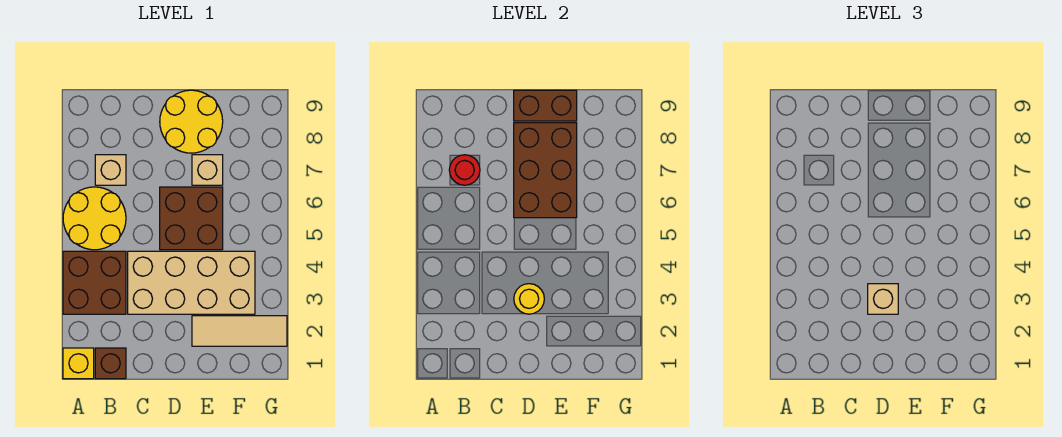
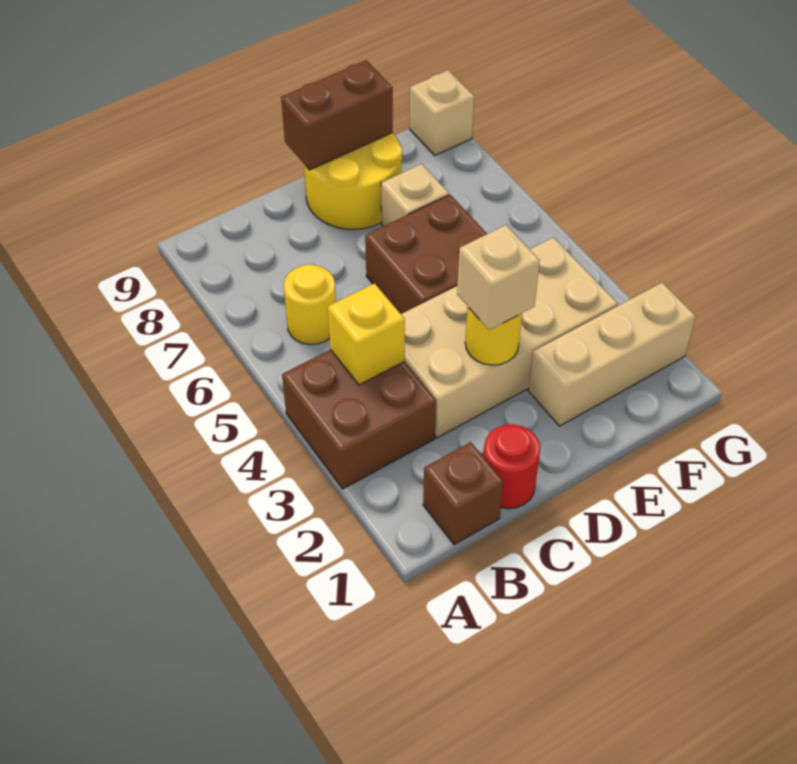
yellow 1x1 brick [63,348,94,379] -> yellow 1x1 brick moved to [328,284,405,385]
yellow 2x2 round brick [63,187,126,250] -> yellow 1x1 round brick [284,264,336,345]
tan 1x1 brick [95,155,126,185] -> tan 1x1 brick moved to [410,70,474,155]
red 1x1 round brick [449,155,480,185] -> red 1x1 round brick moved to [483,424,540,508]
brown 2x3 brick [514,123,577,218] -> none
tan 1x3 tile [192,316,287,346] -> tan 1x3 brick [528,283,696,426]

